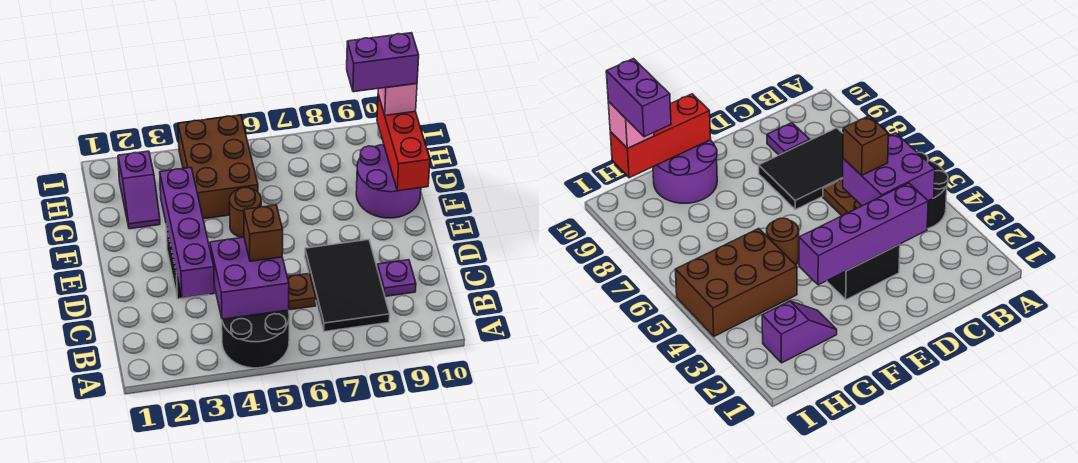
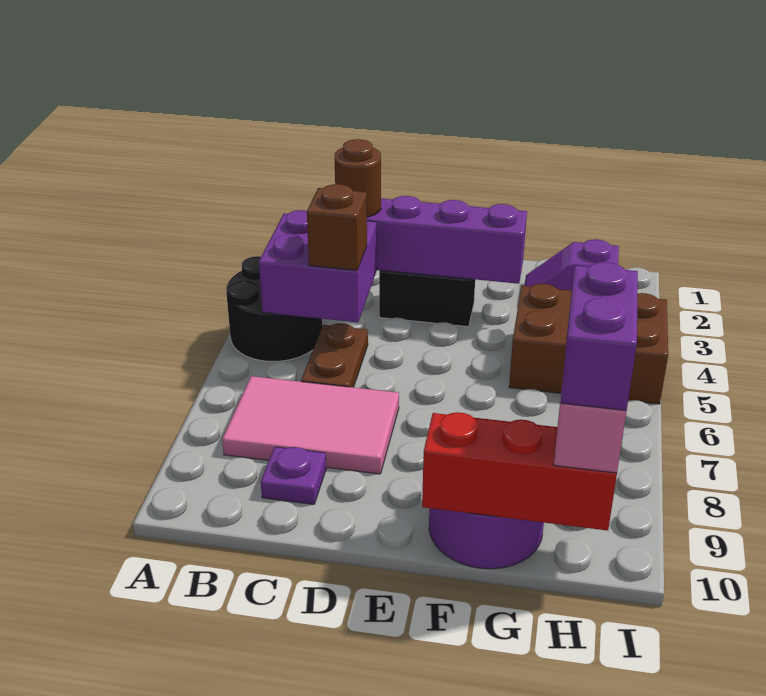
black 2x3 tile [305,239,390,332] -> pink 2x3 tile [222,376,399,474]
brown 1x1 round brick [230,188,261,238] -> brown 1x1 round brick moved to [335,139,381,217]

